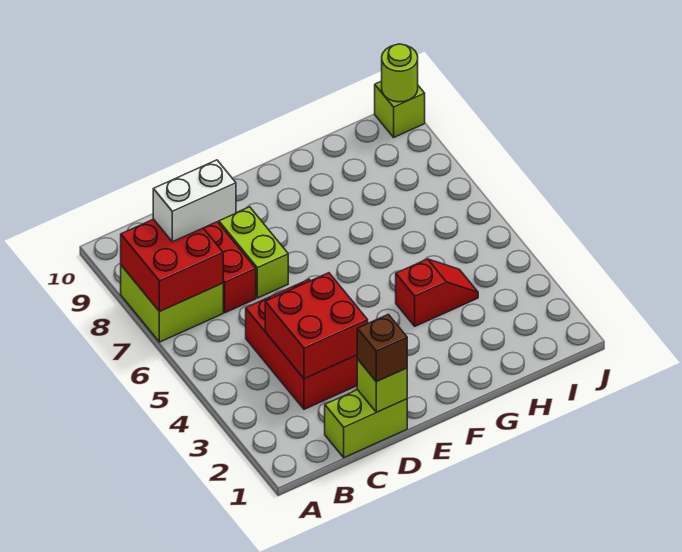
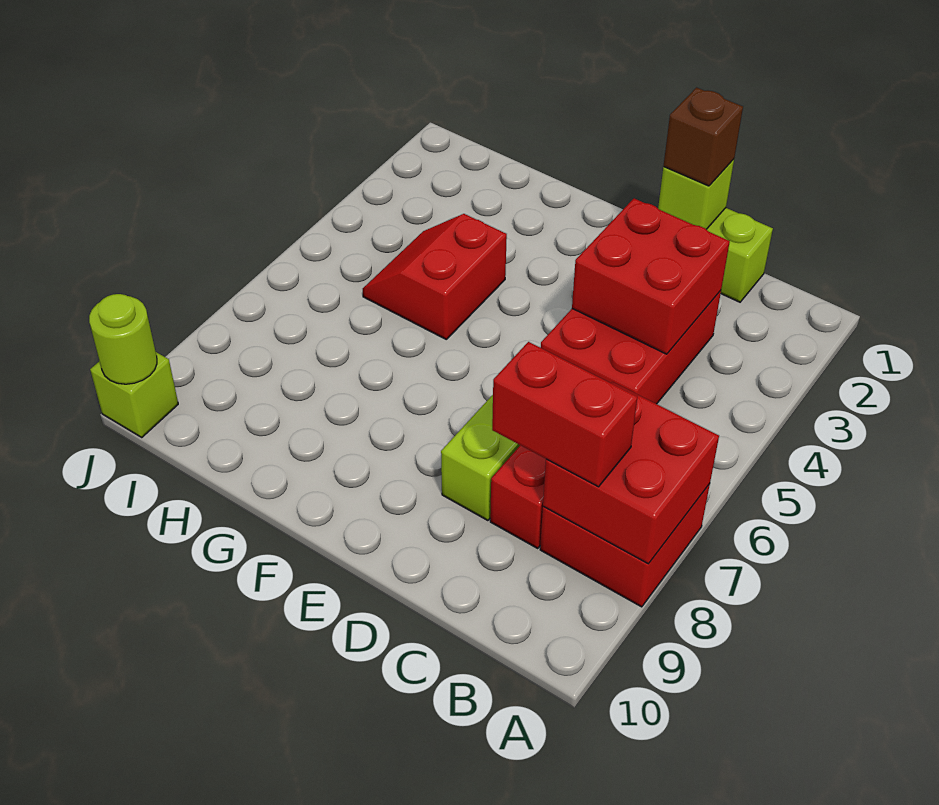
lime 2x2 brick [121,265,223,342] -> red 2x2 brick [540,484,710,607]
white 1x2 brick [153,160,236,242] -> red 1x2 brick [492,342,637,487]
red 1x2 slope [396,259,478,326] -> red 2x2 slope [363,214,507,339]

